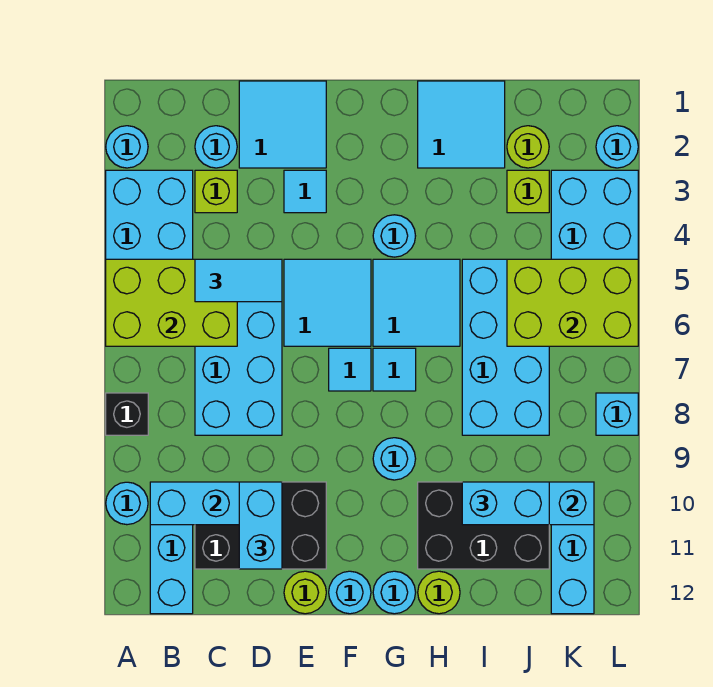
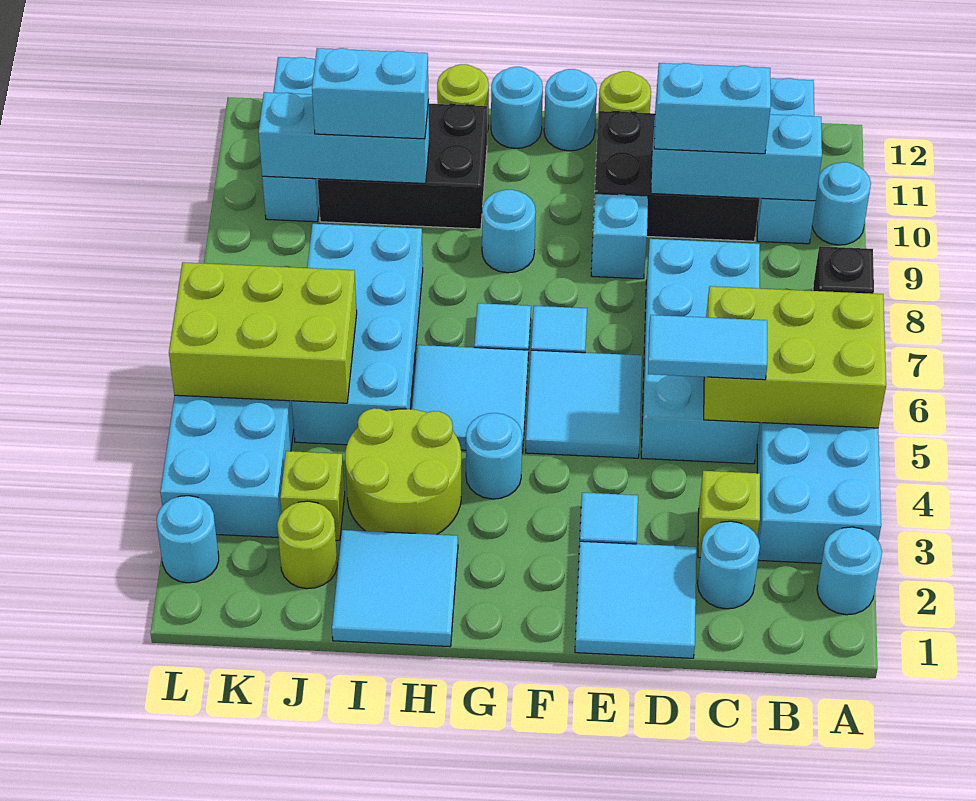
cyan 1x2 brick [239,482,282,569] -> cyan 1x2 brick turned to [654,63,771,154]
none -> lime 2x2 round brick [345,408,461,534]
cyan 1x1 brick [596,393,638,435] -> cyan 1x1 brick moved to [591,194,648,279]

